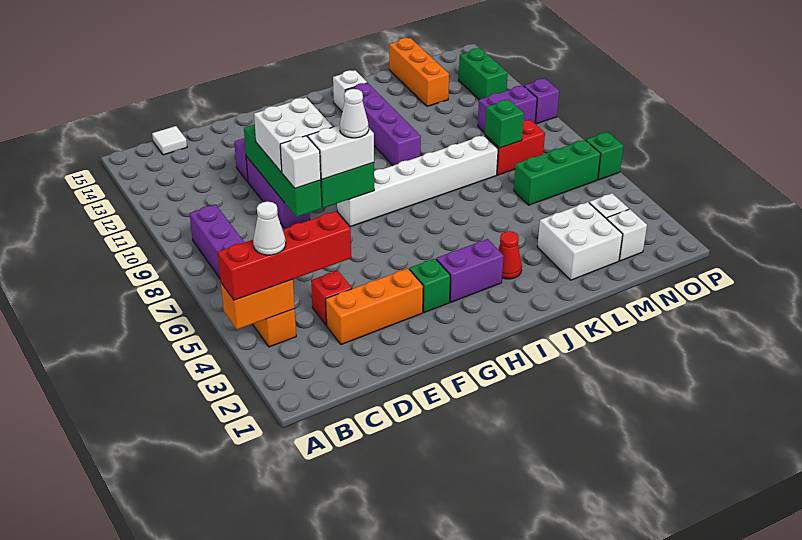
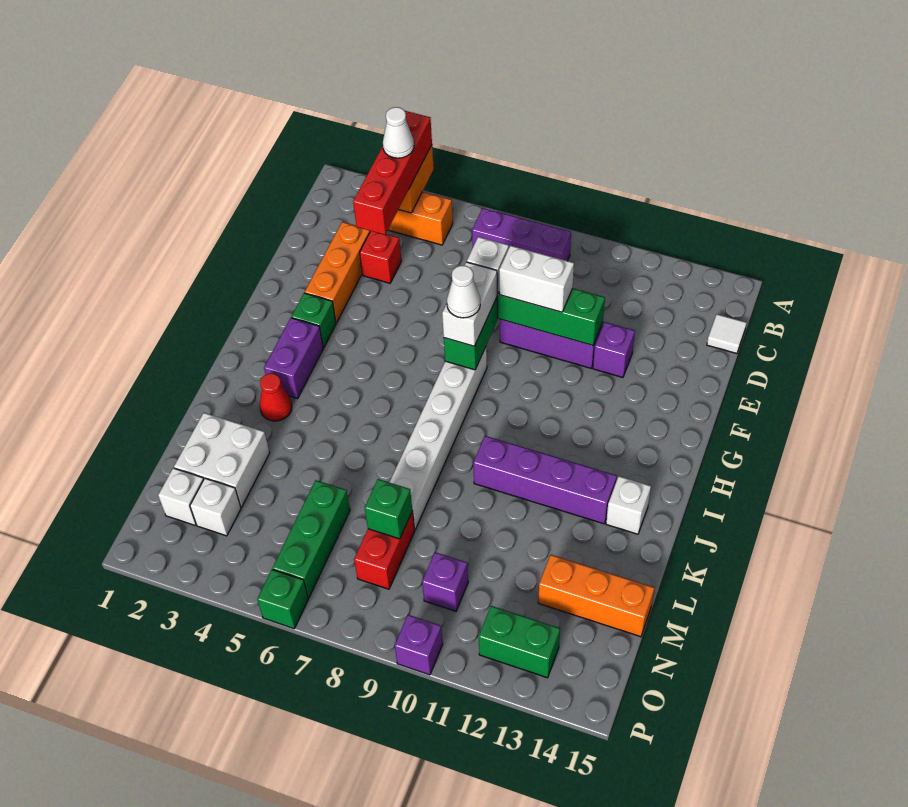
white 2x2 brick [254,98,333,172] -> white 1x2 brick [499,246,574,312]
purple 1x2 brick [478,86,537,133] -> purple 1x1 brick [422,552,468,611]

